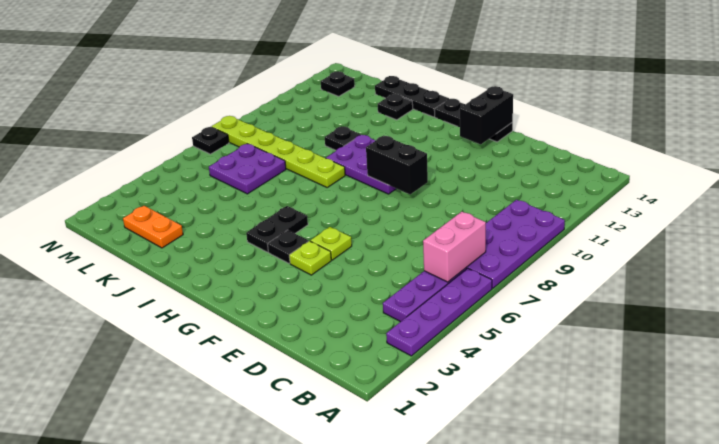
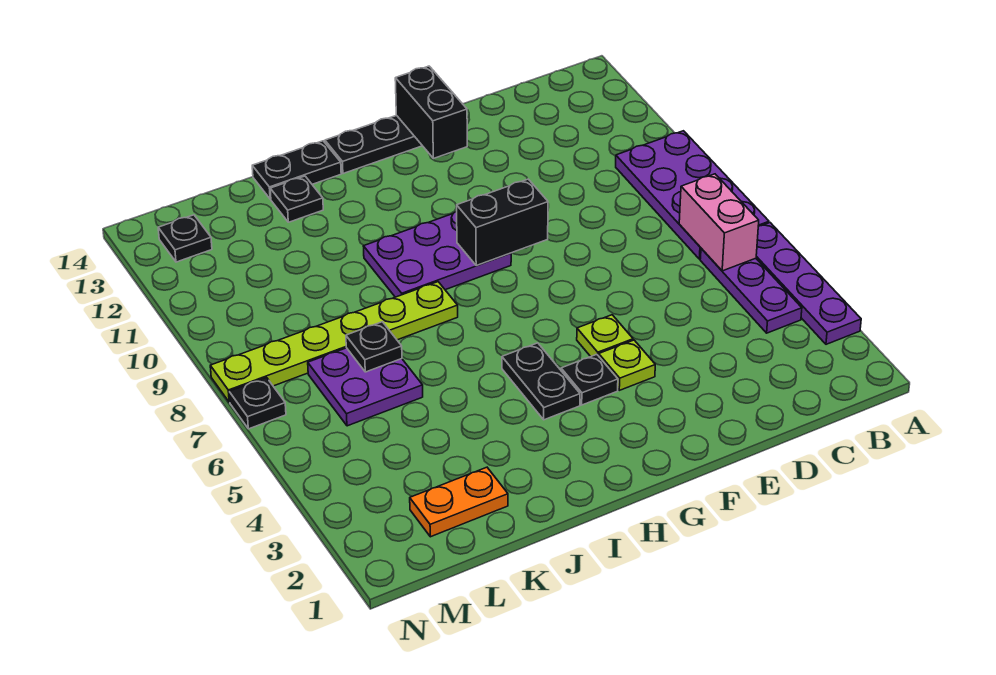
black 1x3 plate [375,76,449,117] -> black 1x2 plate [252,141,341,199]
black 1x1 plate [325,126,361,150] -> black 1x1 plate moved to [346,322,402,372]

